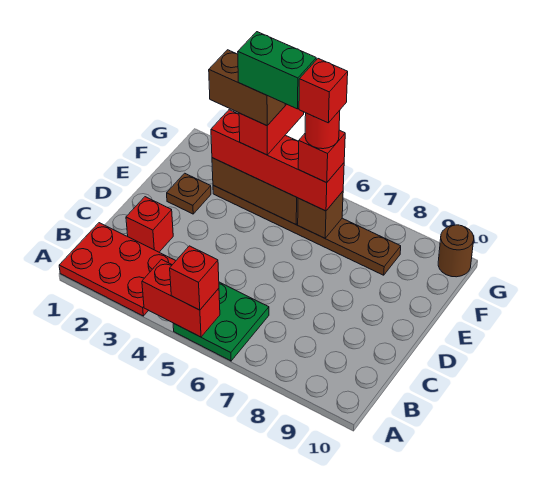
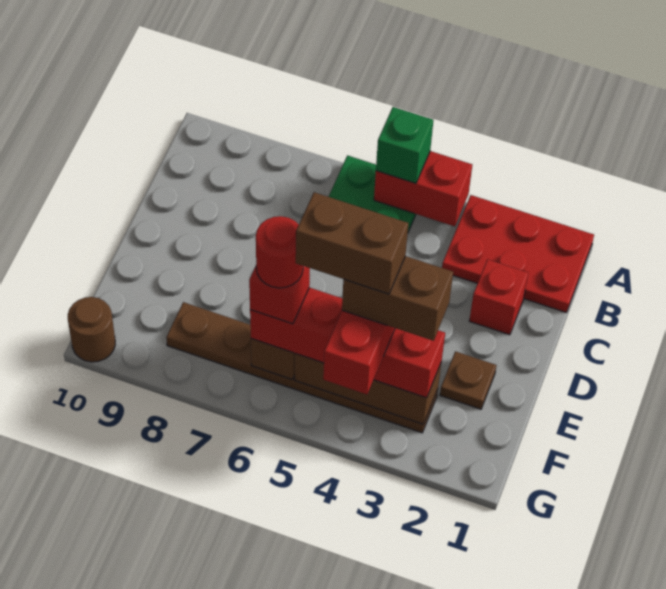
red 1x1 brick [170,246,219,310] -> green 1x1 brick [376,107,433,183]
green 1x2 brick [238,32,316,109] -> brown 1x2 brick [296,192,408,294]
red 1x1 brick [299,59,348,123] -> none

